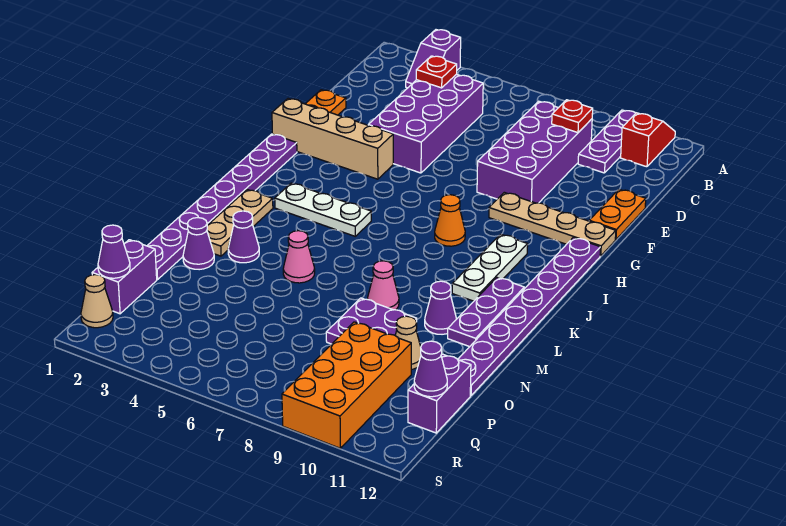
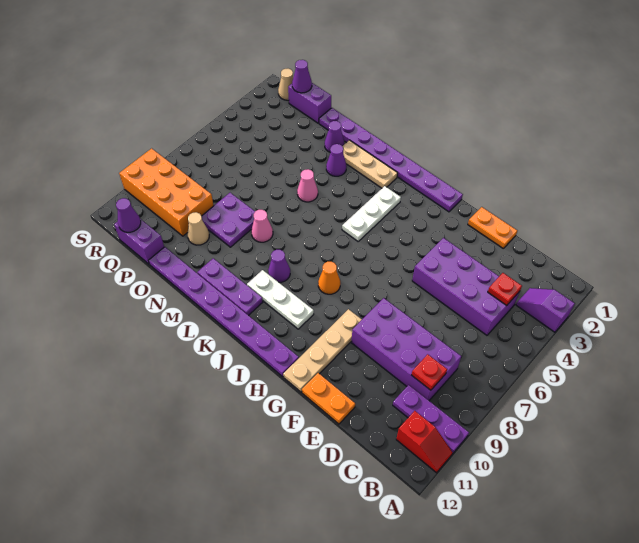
tan 1x4 brick [272,99,393,179] -> none
purple 1x1 cone [425,281,456,334] -> purple 1x1 cone moved to [268,250,290,282]

